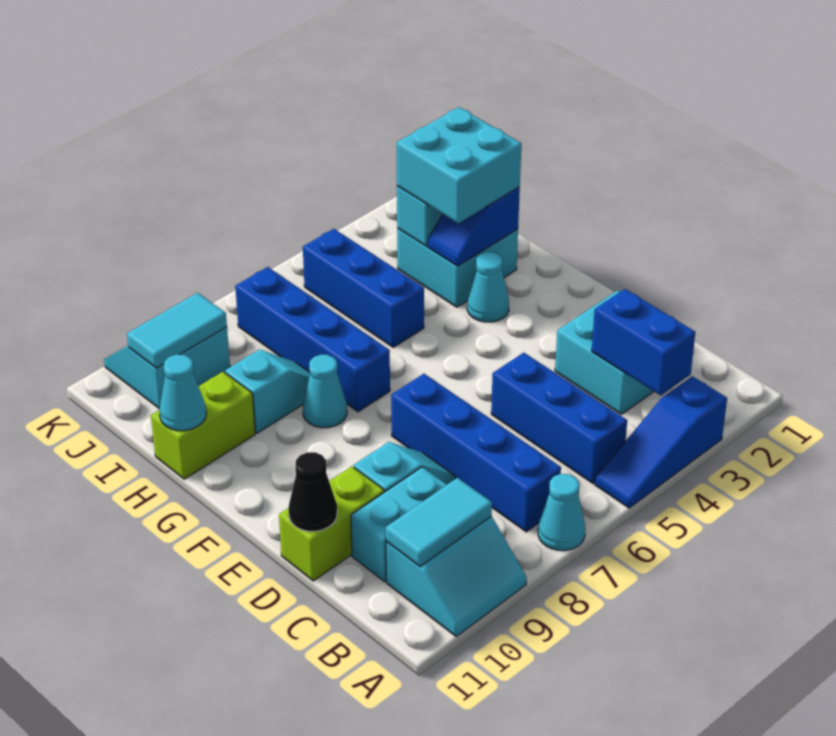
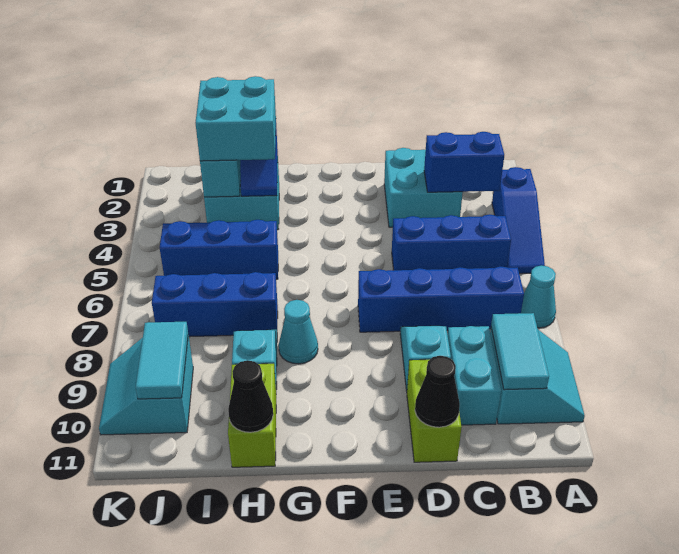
cyan 1x1 cone [467,252,509,322] -> none
blue 1x4 brick [235,267,390,412] -> blue 1x3 brick [152,272,278,337]
cyan 1x1 cone [159,354,206,431] -> black 1x1 cone [228,360,273,432]

